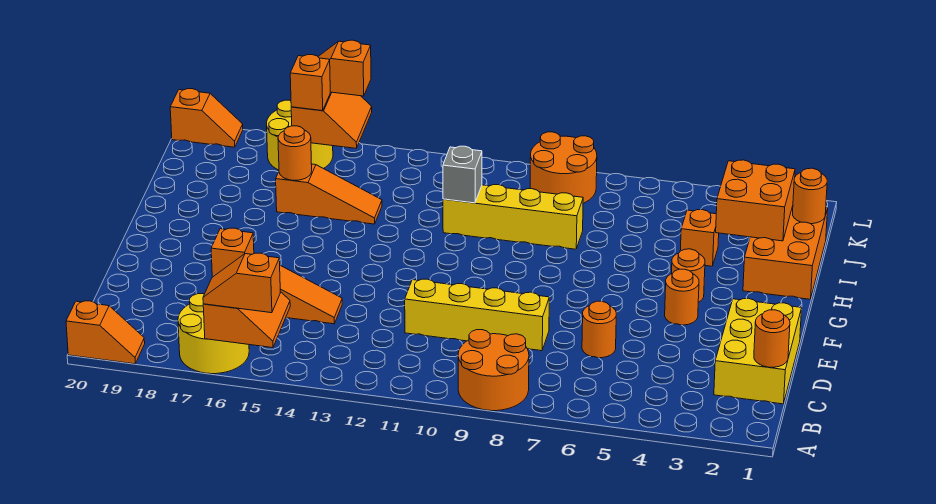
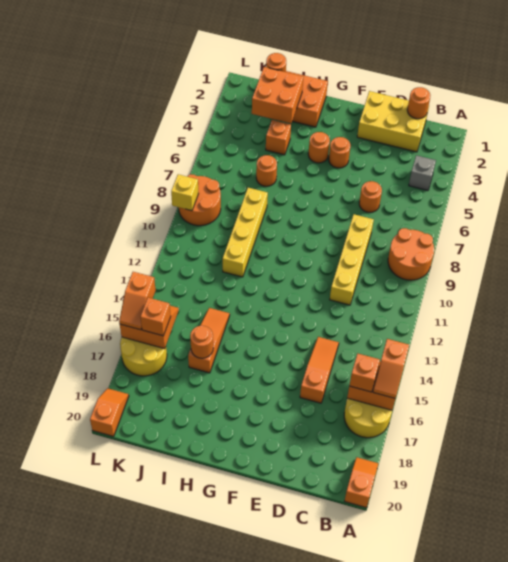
none -> orange 1x1 round brick [256,155,277,186]
grey 1x1 brick [443,146,482,203] -> grey 1x1 brick moved to [409,155,436,190]
none -> yellow 1x1 brick [171,174,199,211]

